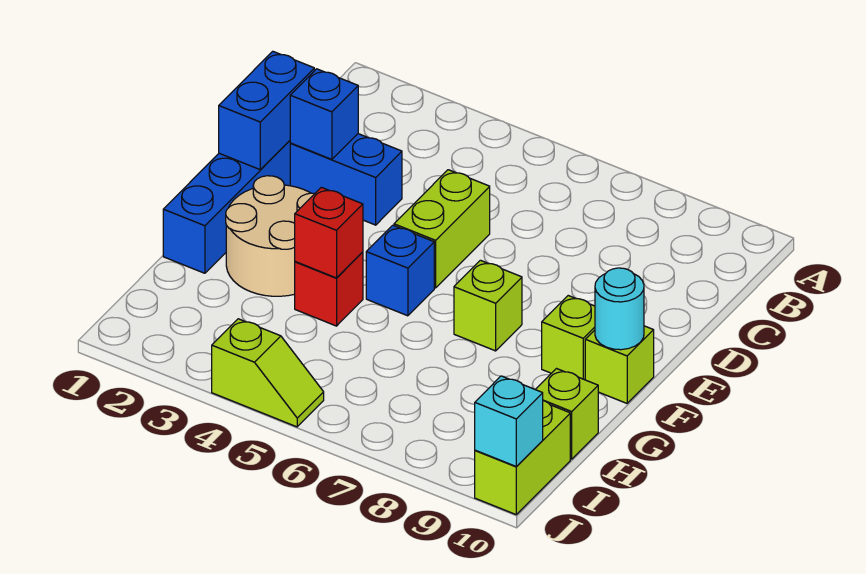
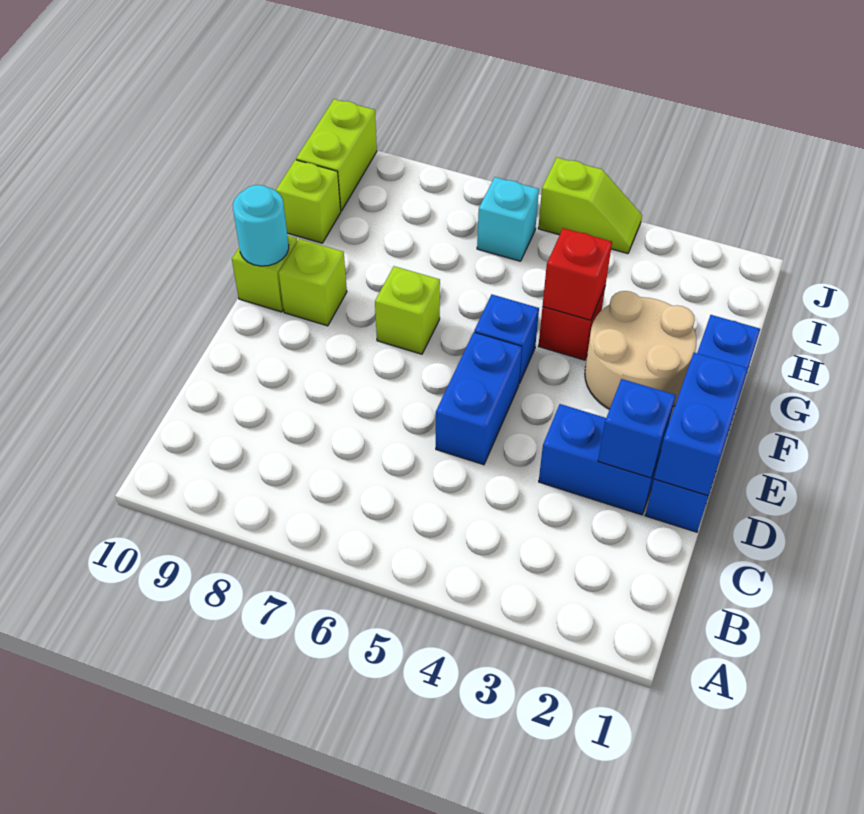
lime 1x2 brick [394,170,490,288] -> blue 1x2 brick [436,332,522,465]
lime 1x2 slope [212,319,324,427] -> lime 1x2 slope turned to [538,158,642,254]
cyan 1x1 brick [475,376,543,467] -> cyan 1x1 brick moved to [477,177,539,261]

